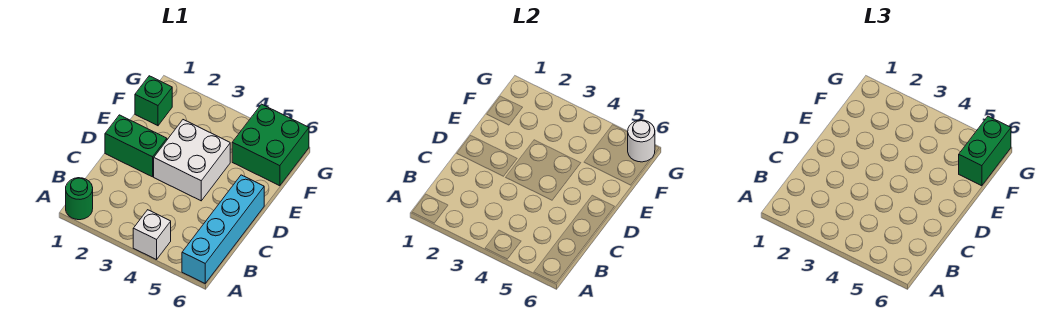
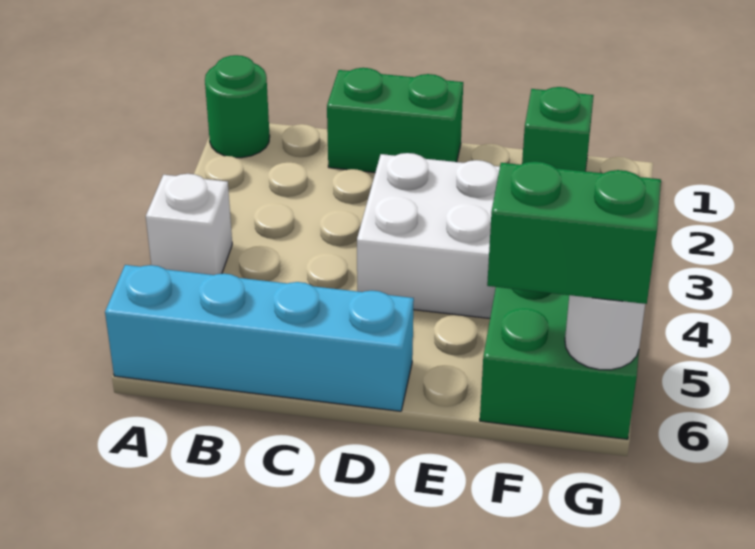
green 1x2 brick [105,115,167,177] -> green 1x2 brick turned to [327,68,463,172]

